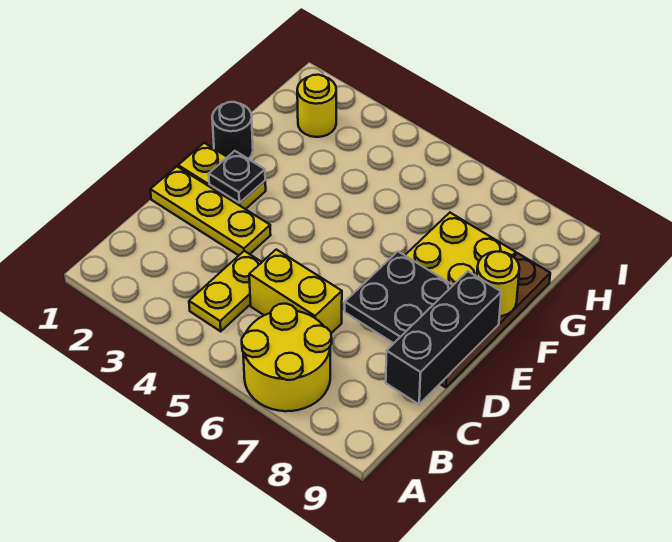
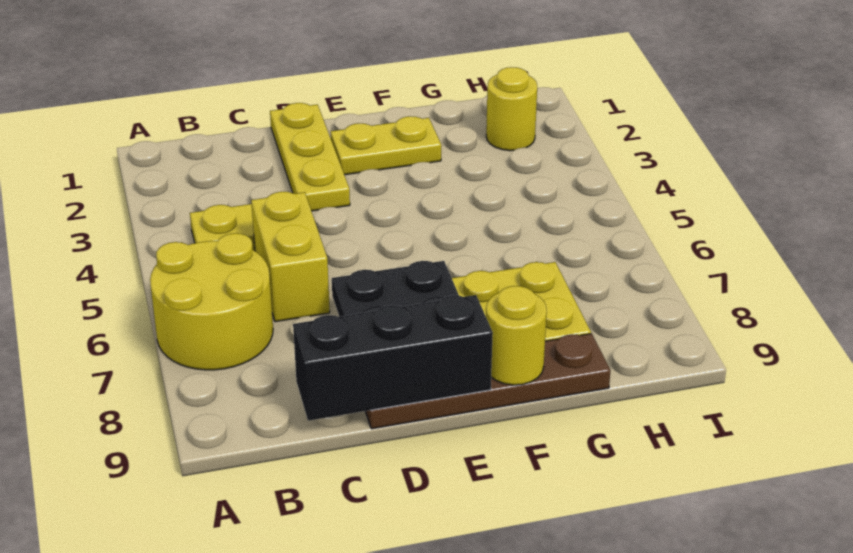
yellow 1x2 plate [178,143,266,209] -> yellow 1x2 plate turned to [330,116,441,175]
black 1x1 plate [209,151,265,203] -> none
black 1x1 round brick [212,102,253,159] -> none

